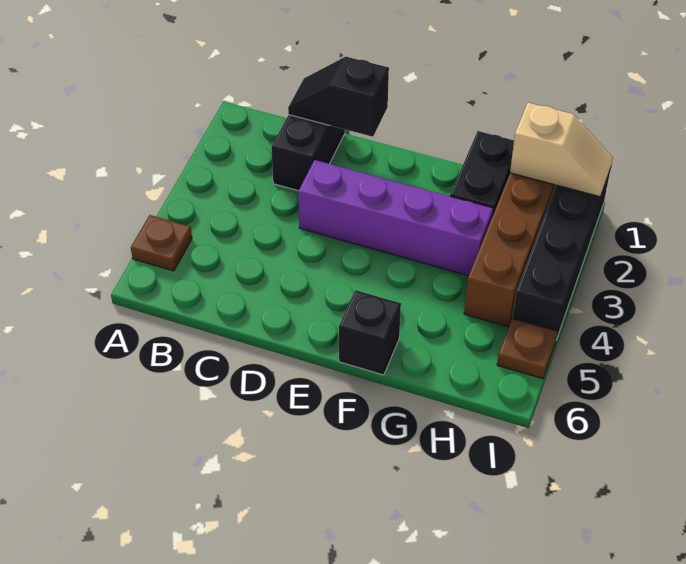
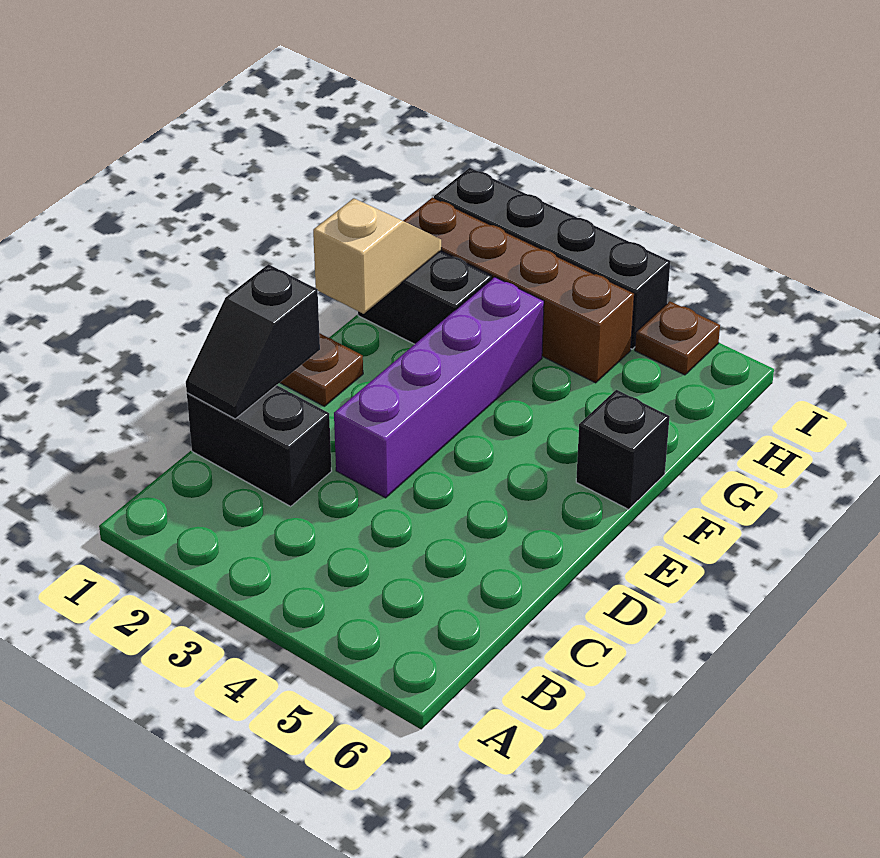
brown 1x1 plate [131,215,192,271] -> brown 1x1 plate moved to [280,333,363,406]
tan 1x2 slope [510,103,613,197] -> tan 1x2 slope moved to [313,198,441,314]

